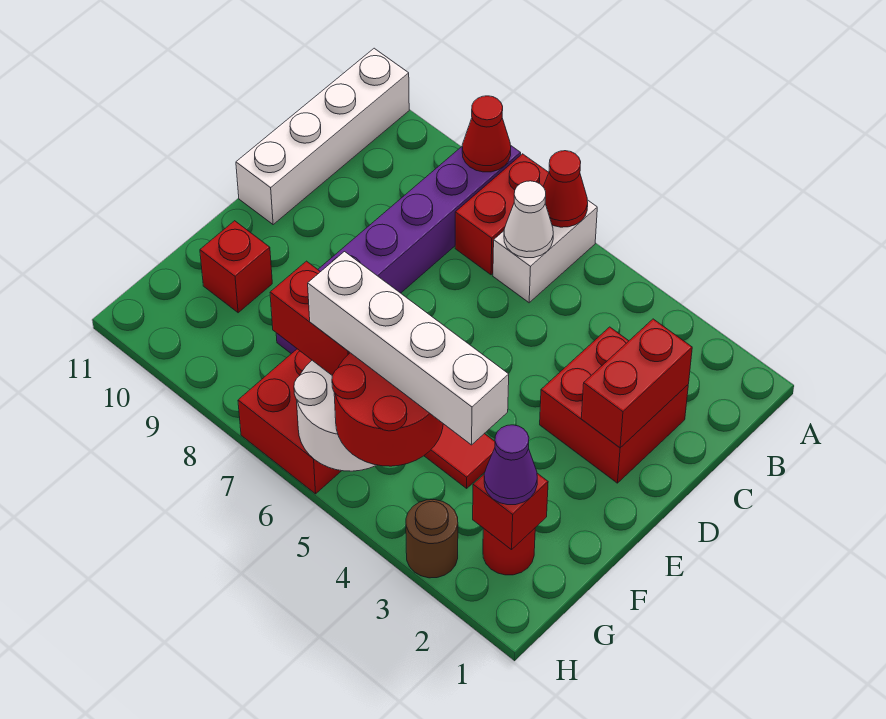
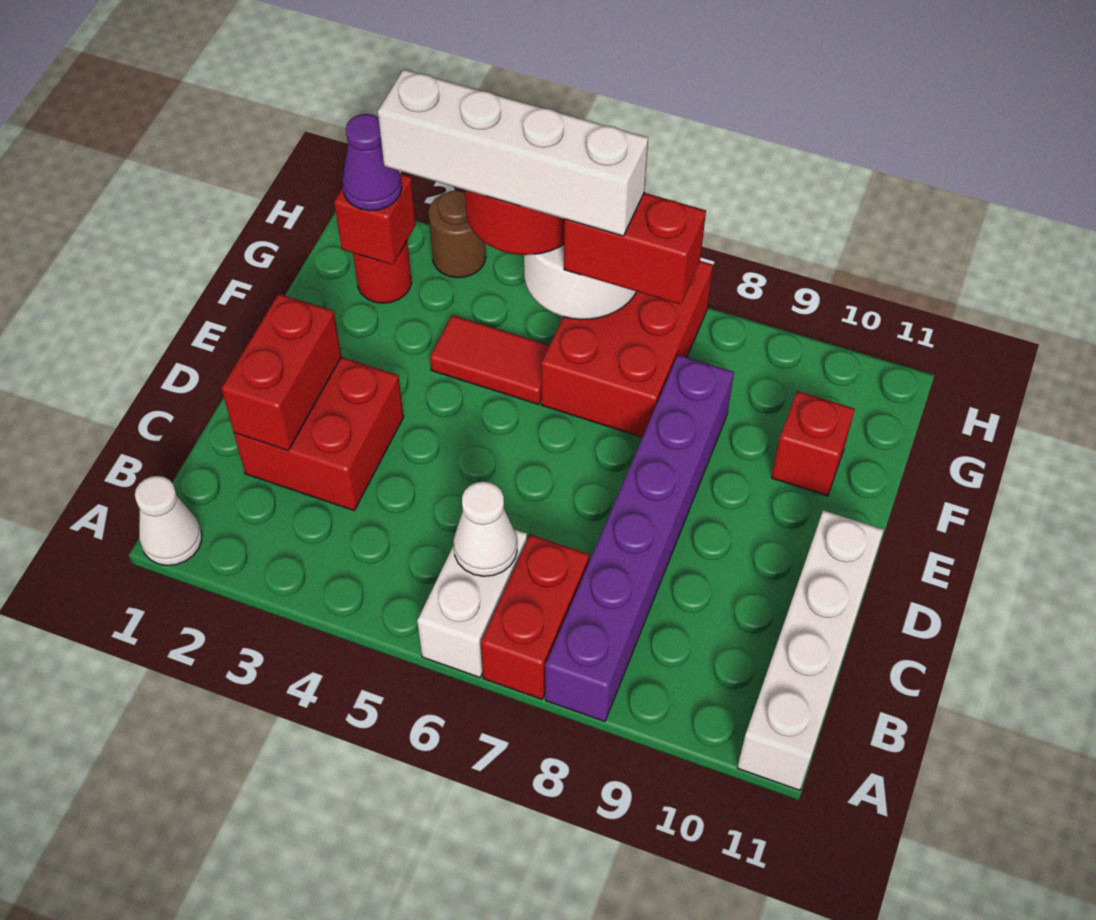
none -> white 1x1 cone [135,476,202,566]
red 1x1 cone [543,151,588,227] -> none
red 1x1 cone [462,96,511,172] -> none

